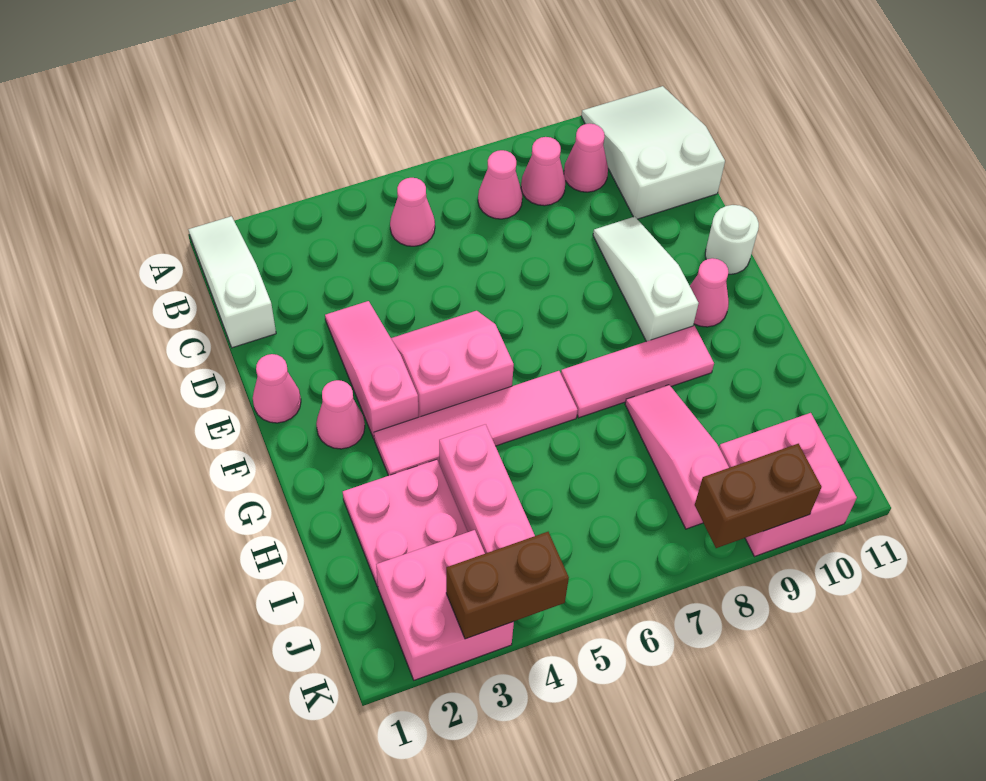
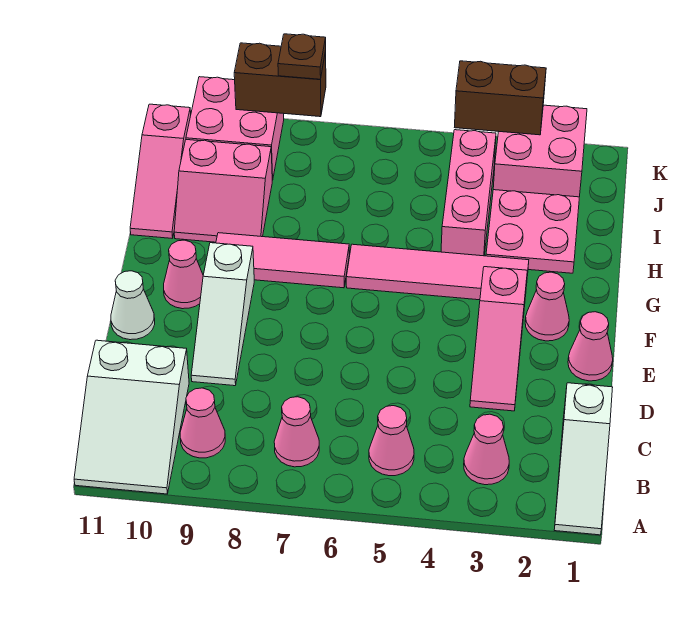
pink 1x1 cone [521,137,566,206] -> pink 1x1 cone moved to [464,414,509,485]
pink 2x2 slope [391,311,514,417] -> pink 2x2 slope moved to [174,140,272,242]
white 1x1 round brick [705,205,759,274] -> white 1x1 cone [111,271,155,340]
pink 1x3 slope [625,385,729,529] -> pink 1x3 slope moved to [130,104,191,238]
none -> brown 1x1 plate [278,34,326,79]

